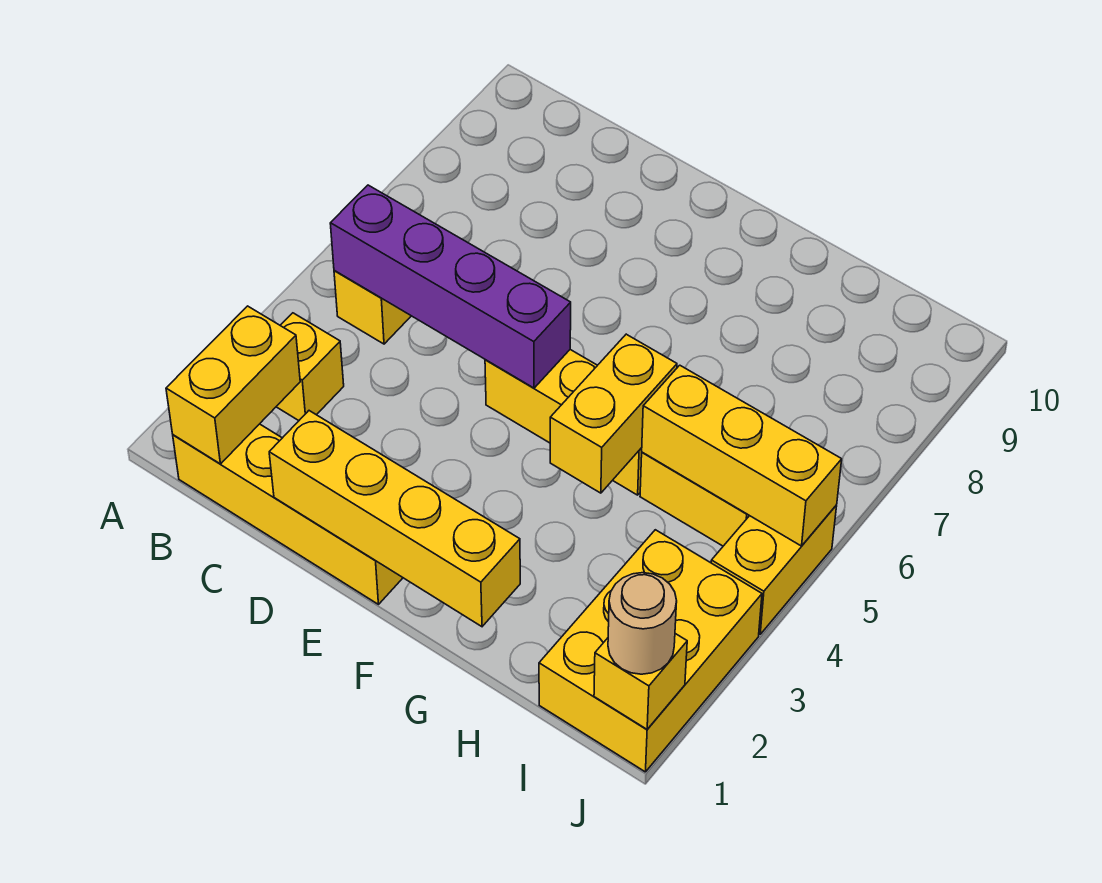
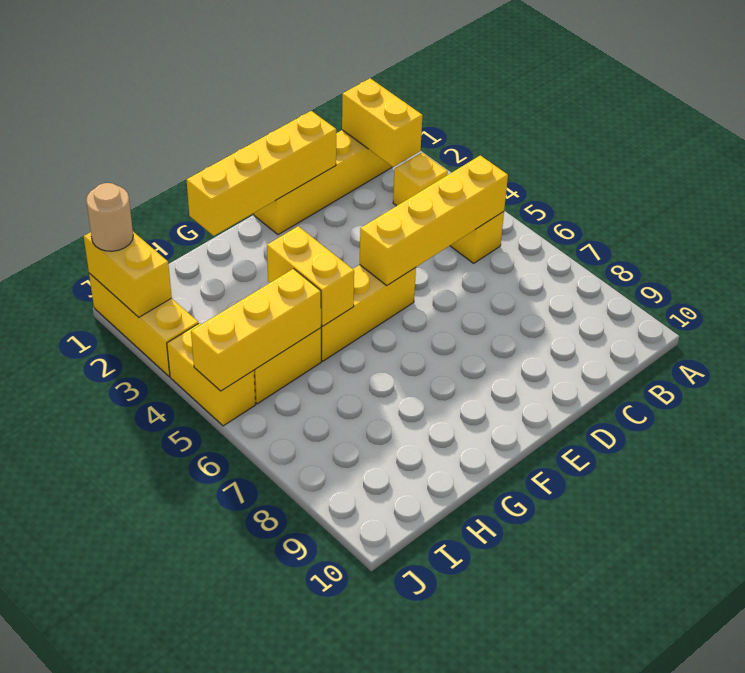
purple 1x4 brick [330,185,571,388] -> yellow 1x4 brick [360,155,508,285]
yellow 2x3 brick [539,530,762,772] -> yellow 1x3 brick [89,273,199,376]
yellow 1x1 brick [594,634,687,729] -> yellow 1x2 brick [84,232,172,317]

